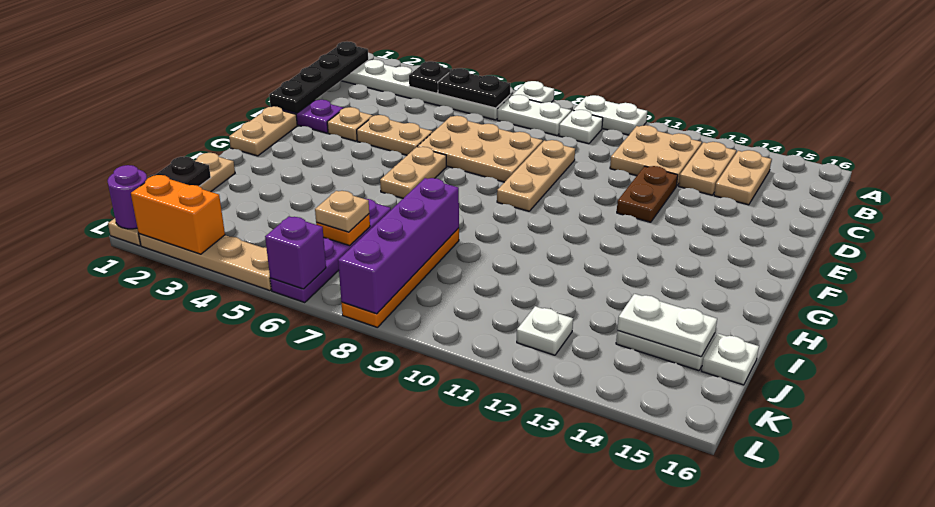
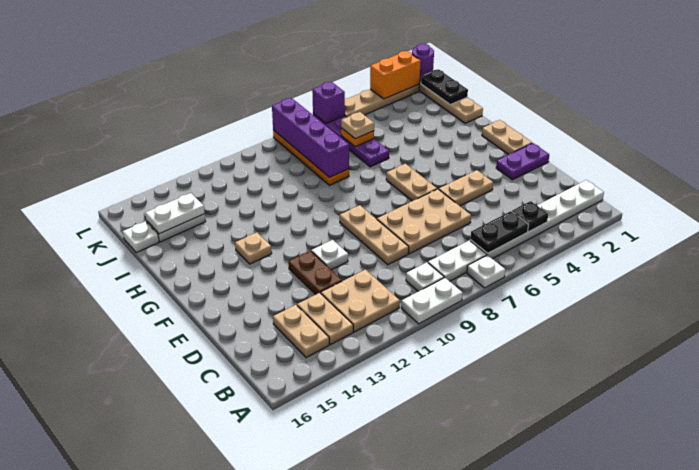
black 1x4 plate [269,42,368,113] -> none
tan 1x1 plate [327,107,372,141] -> tan 1x1 plate moved to [235,232,272,264]
white 1x1 plate [517,306,573,355] -> white 1x1 plate moved to [311,240,348,270]

